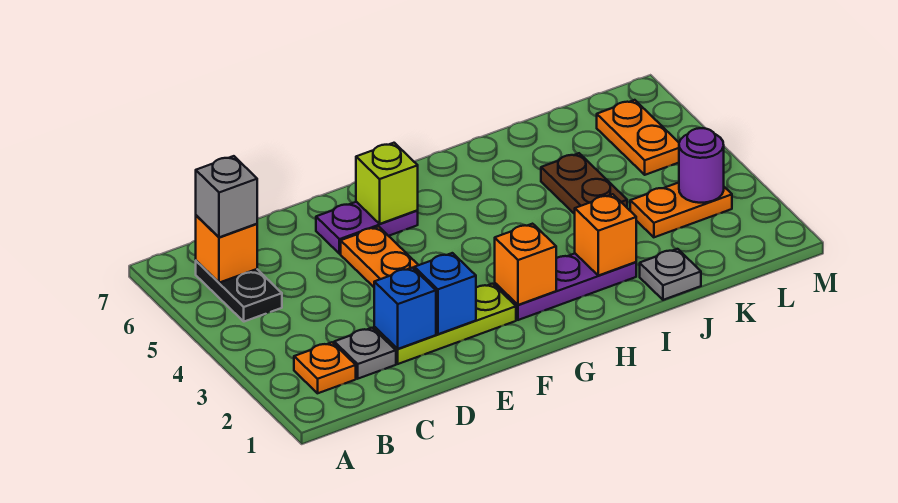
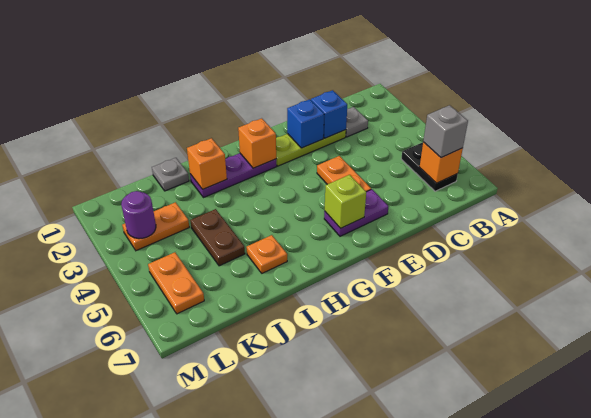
orange 1x1 plate [294,342,356,393] -> orange 1x1 plate moved to [247,235,287,273]

